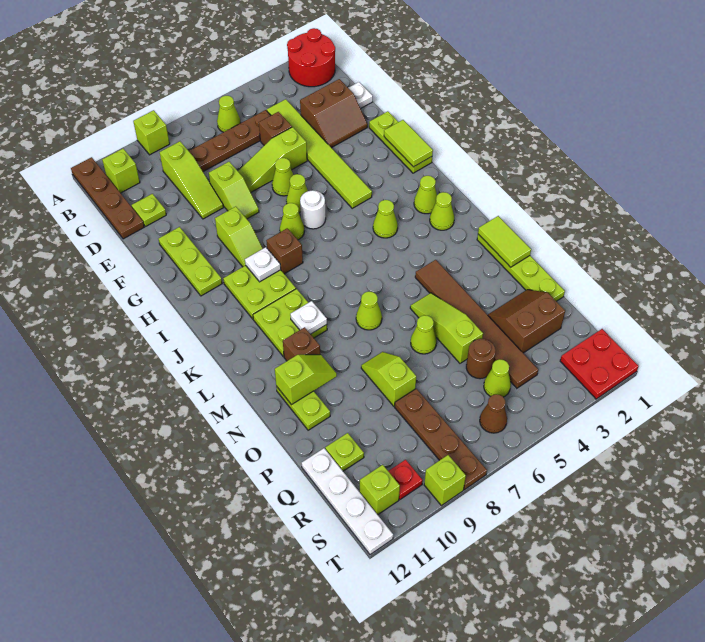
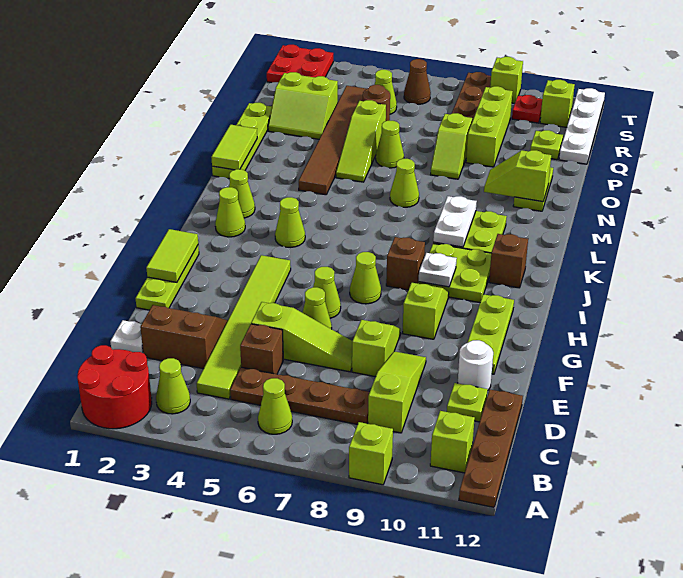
none -> lime 1x1 cone [156,358,190,414]
white 1x1 round brick [300,190,326,229] -> white 1x1 round brick moved to [458,340,493,390]
white 1x1 plate [290,301,327,334] -> white 1x2 plate [433,196,477,247]
brown 1x1 brick [283,327,320,361] -> brown 1x1 brick moved to [489,234,528,288]
brown 2x2 slope [488,290,565,353] -> lime 2x2 slope [268,72,338,139]
none -> lime 1x3 brick [466,86,513,167]

